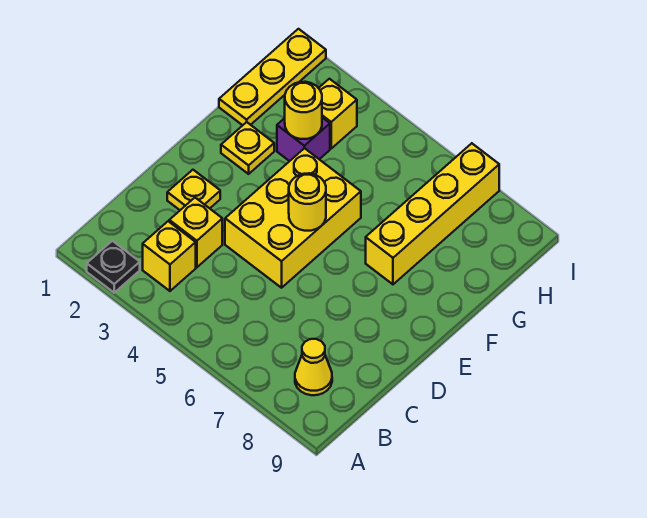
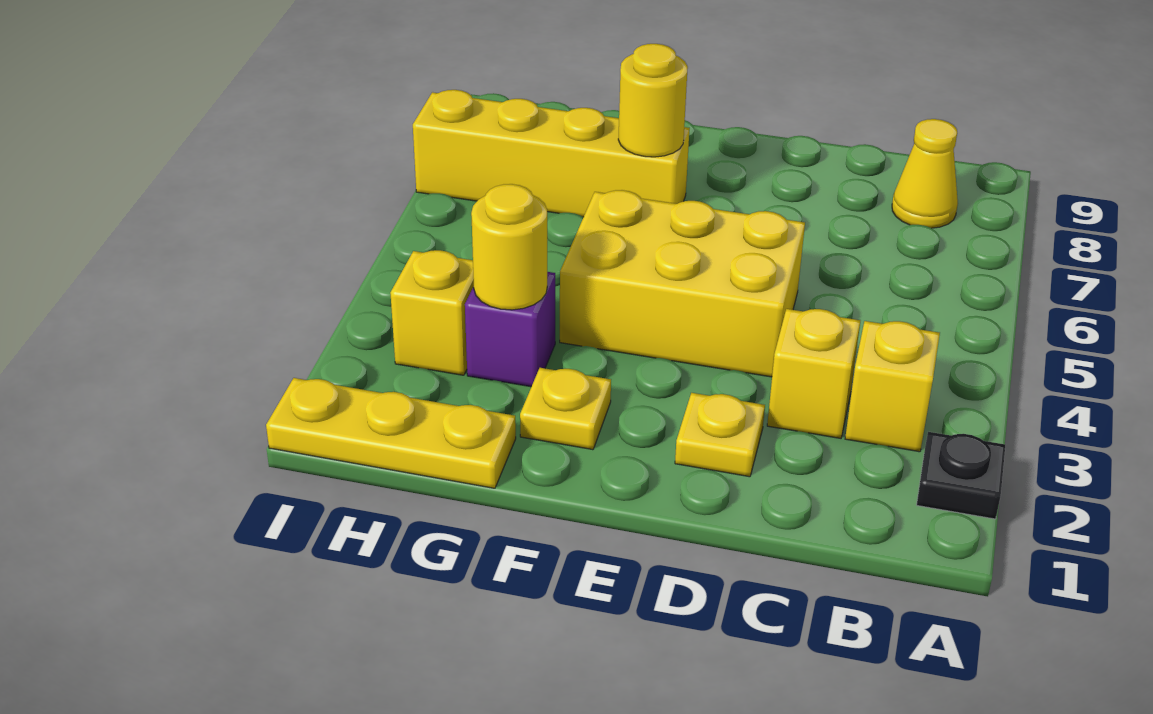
yellow 1x1 round brick [289,173,326,231] -> yellow 1x1 round brick moved to [618,44,688,157]

